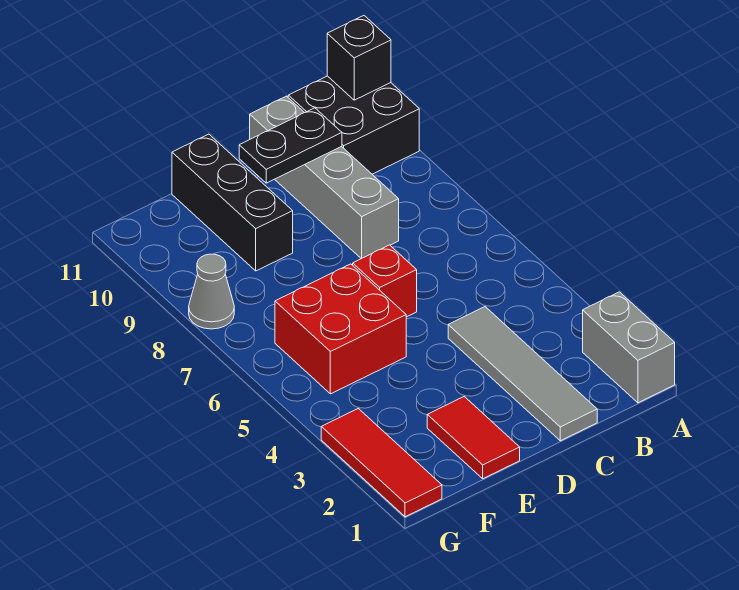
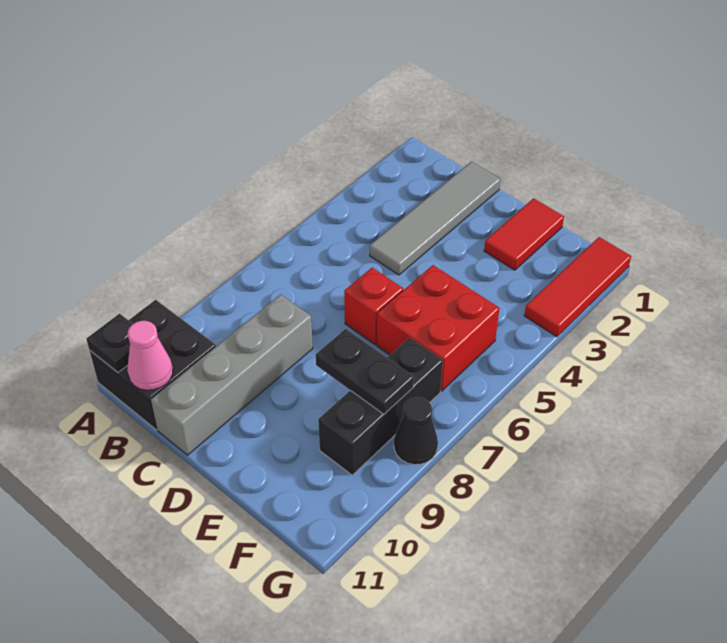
grey 1x2 brick [583,292,675,403] -> none
black 1x1 brick [327,16,391,100] -> black 1x1 plate [86,314,133,372]
none -> pink 1x1 cone [127,321,173,390]
black 1x2 plate [239,108,342,183] -> black 1x2 plate moved to [316,329,414,414]
black 1x3 brick [172,134,293,271] -> black 1x3 brick moved to [318,338,443,475]
grey 1x1 cone [189,254,234,329] -> black 1x1 cone [394,397,438,465]

